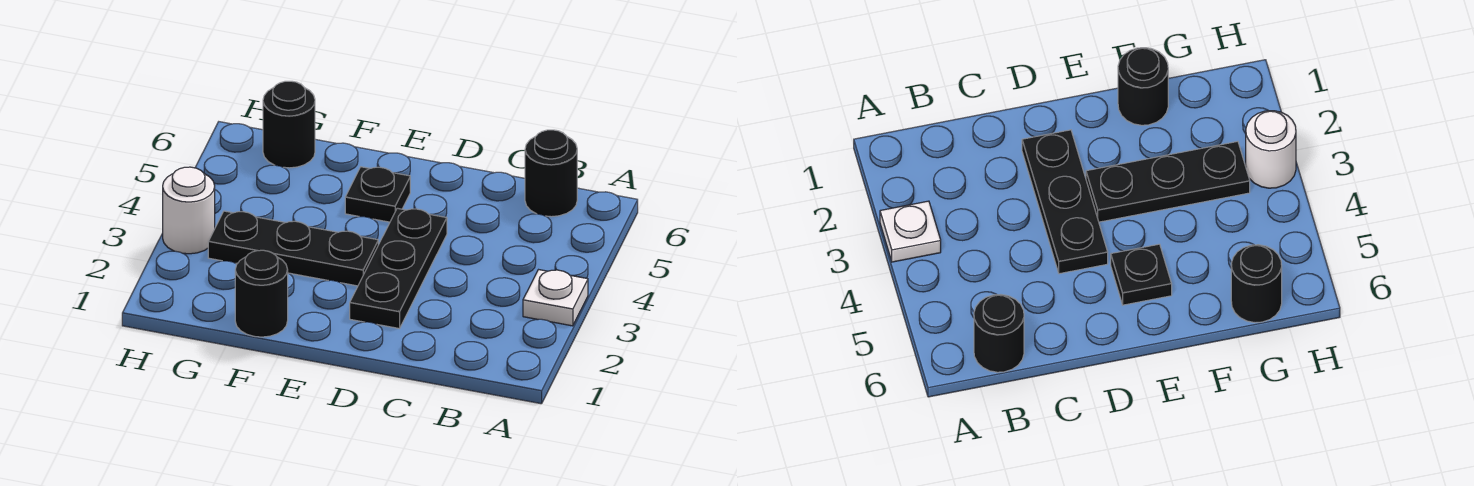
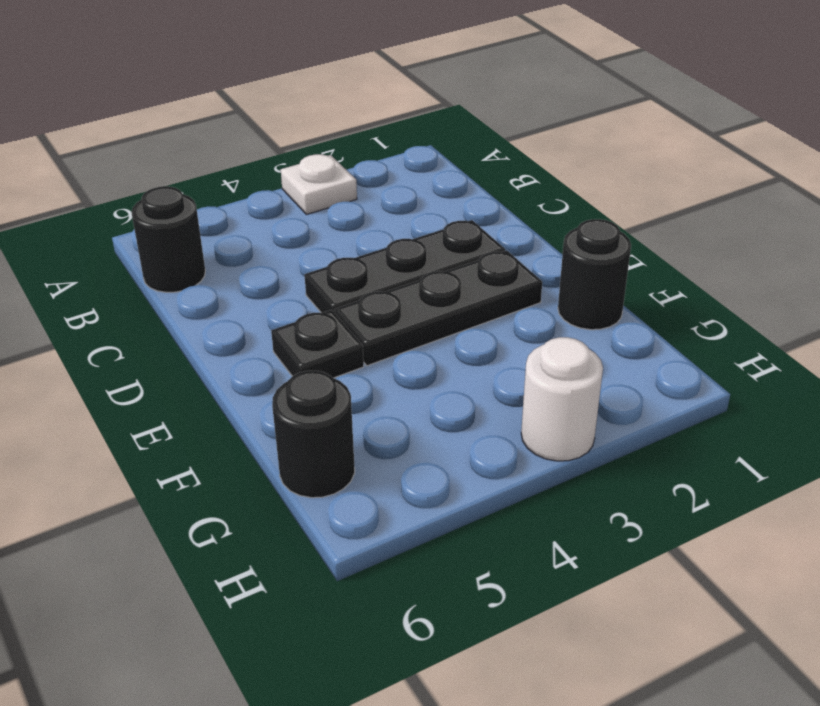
black 1x3 plate [208,211,378,286] -> black 1x3 plate turned to [335,250,542,366]

